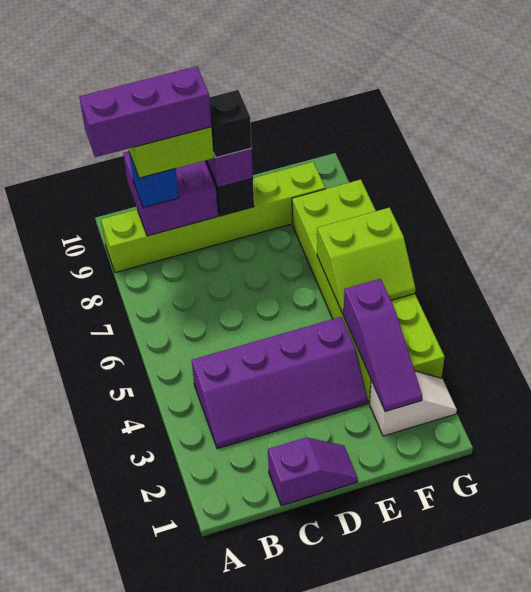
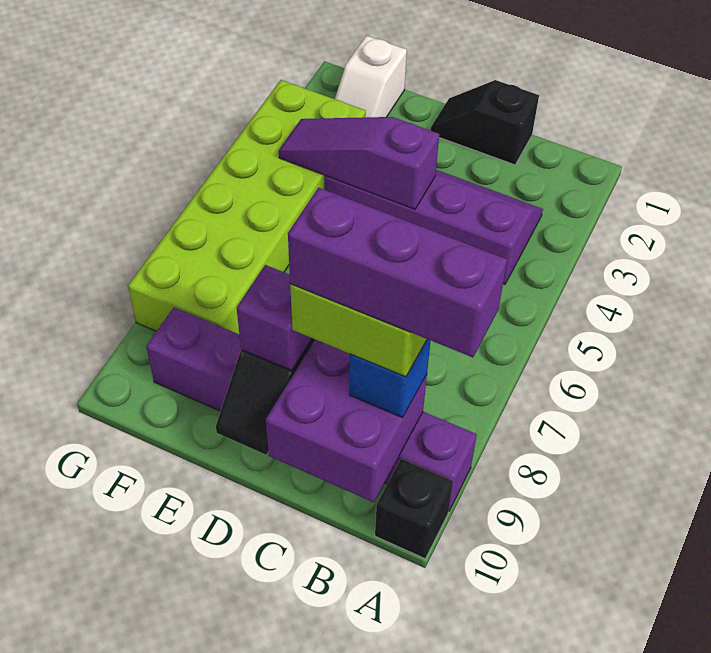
lime 1x6 brick [101,162,325,273] -> purple 1x6 brick [146,307,477,511]
purple 1x2 slope [268,437,357,506] -> black 1x2 slope [431,80,539,165]
black 1x1 brick [209,90,252,158] -> black 1x1 brick moved to [375,459,453,559]
white 1x2 slope [370,371,457,436] -> white 1x2 slope turned to [335,36,407,117]
purple 1x3 slope [343,279,422,412] -> purple 1x3 slope turned to [279,117,439,209]
lime 2x2 slope [317,208,415,314] -> none

